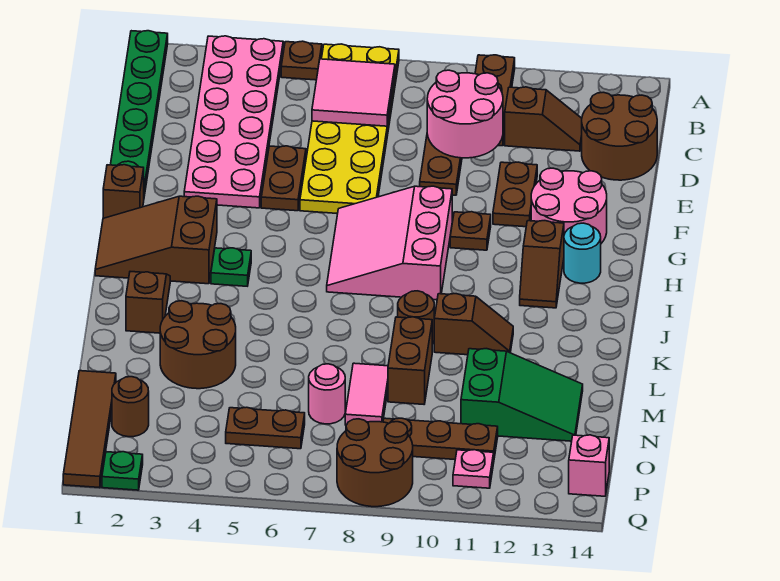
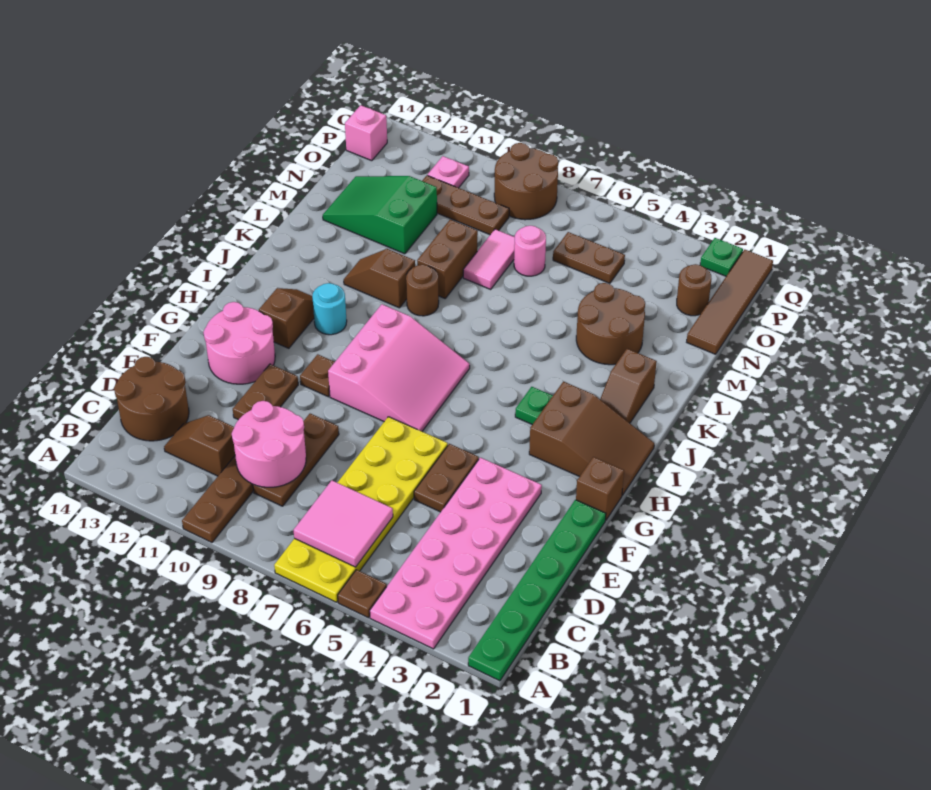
cyan 1x1 round brick [564,223,601,283] -> cyan 1x1 round brick moved to [312,283,347,335]

